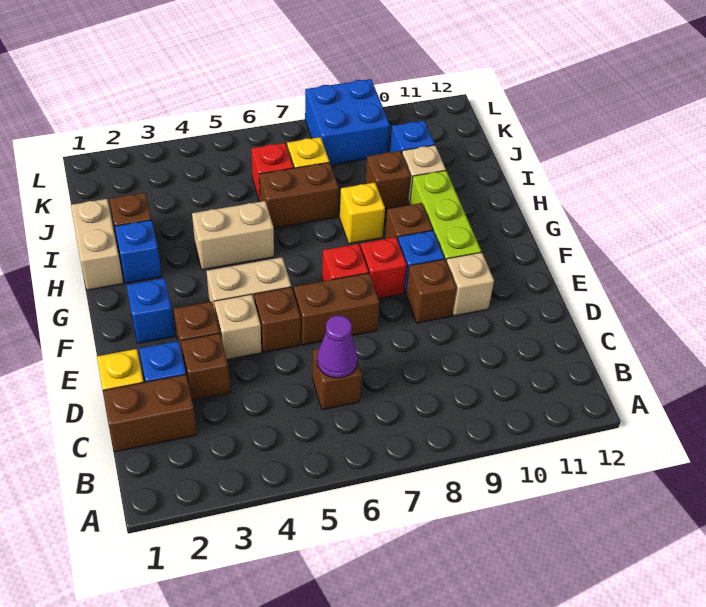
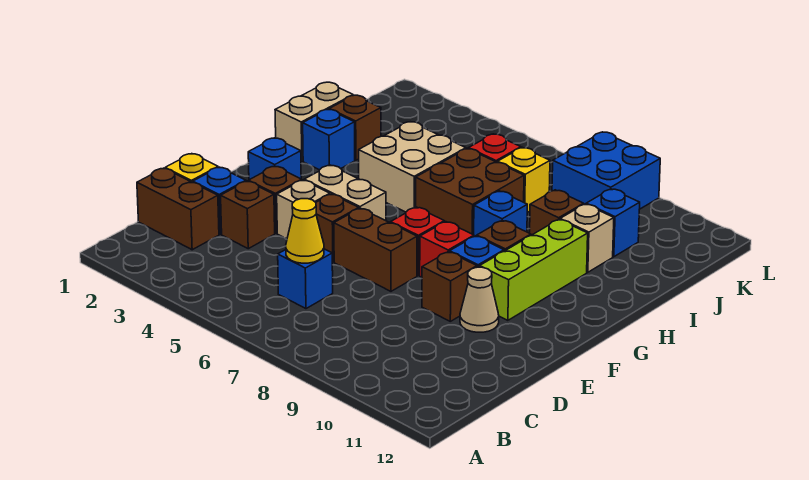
brown 1x1 brick [312,349,362,410] -> blue 1x1 brick [278,249,333,309]
purple 1x1 cone [317,316,358,378] -> yellow 1x1 cone [286,199,324,263]
tan 1x1 brick [446,252,494,316] -> tan 1x1 cone [460,267,499,332]
tan 1x2 brick [192,201,274,270] -> tan 2x2 brick [359,122,466,212]
yellow 1x1 brick [340,182,385,244] -> blue 1x1 brick [474,191,527,237]
brown 1x2 brick [259,162,339,228] -> brown 2x2 brick [416,148,524,235]

